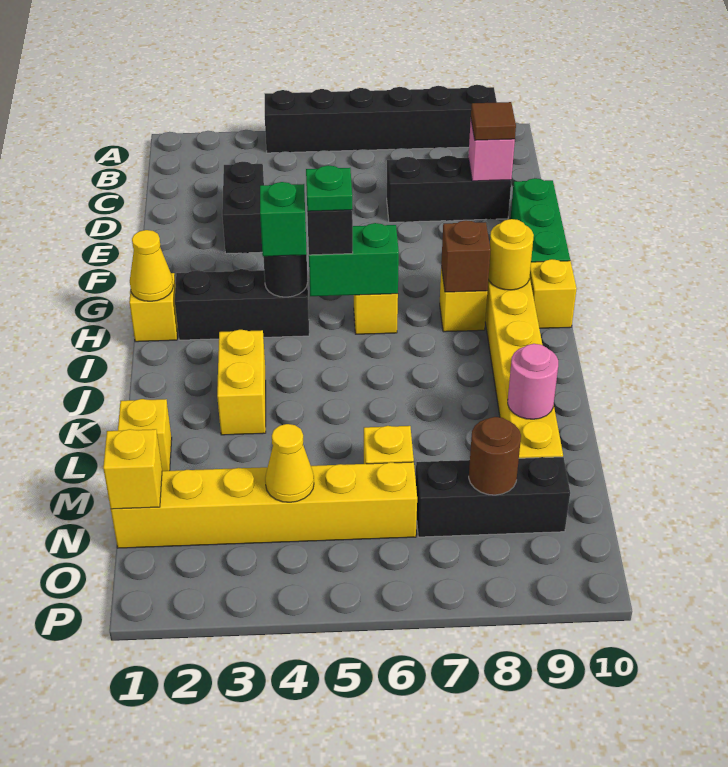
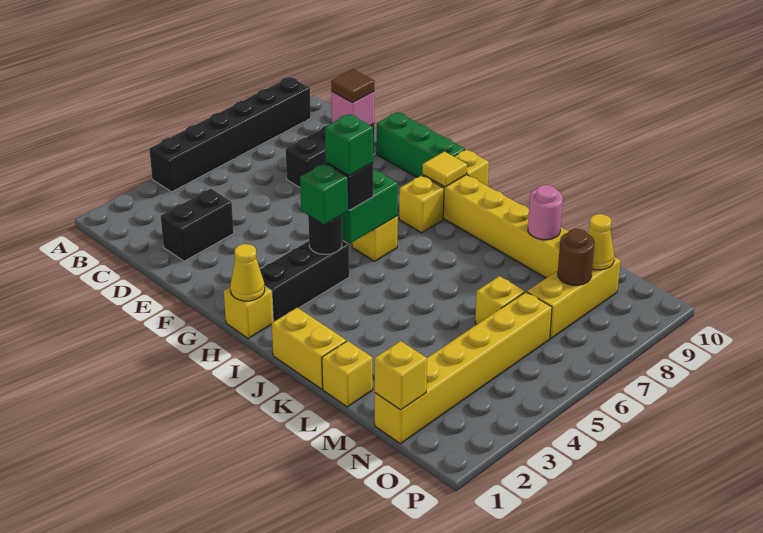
black 1x2 brick [222,162,264,254] -> black 1x2 brick turned to [161,189,234,261]
green 1x1 plate [306,165,352,211] -> green 1x1 brick [325,114,373,175]
brown 1x1 brick [441,220,491,292] -> none
yellow 1x1 round brick [488,219,534,290] -> yellow 1x1 tile [423,151,467,187]
yellow 1x2 brick [217,330,266,435] -> yellow 1x2 brick moved to [272,308,346,389]
yellow 1x1 cone [265,424,314,502] -> yellow 1x1 cone moved to [588,214,614,270]
black 1x3 brick [416,457,570,537] -> yellow 1x3 brick [527,257,621,339]

